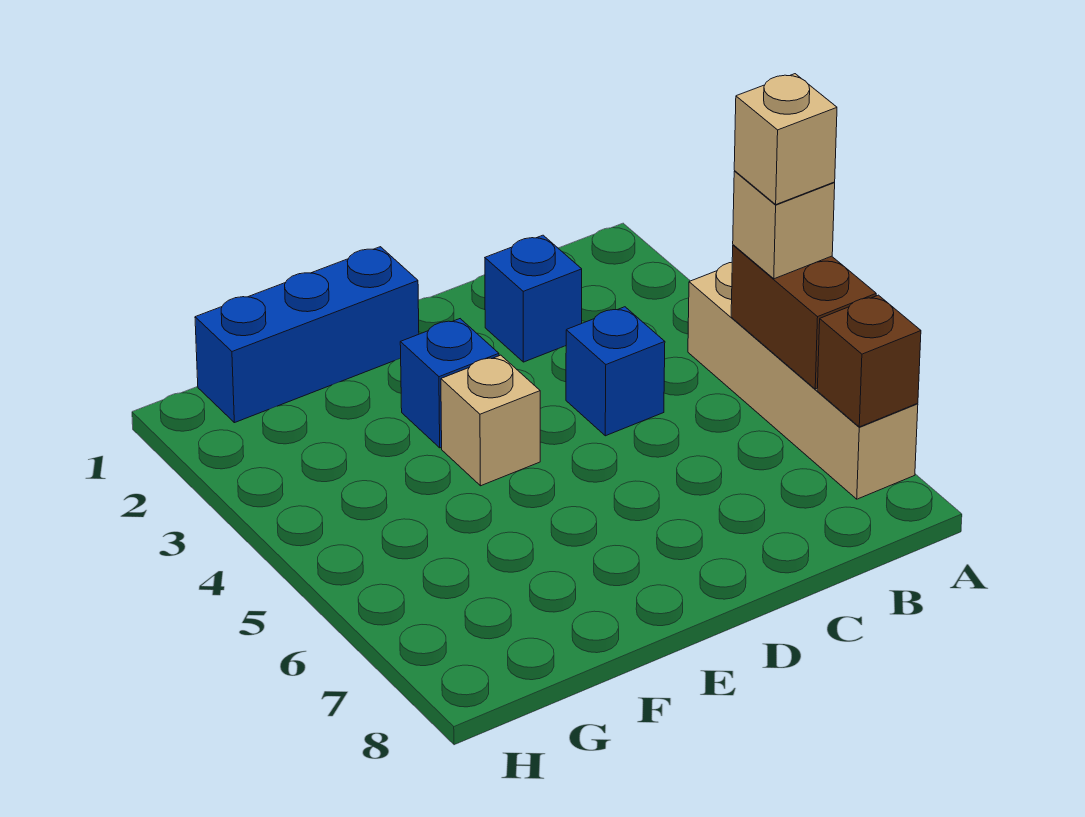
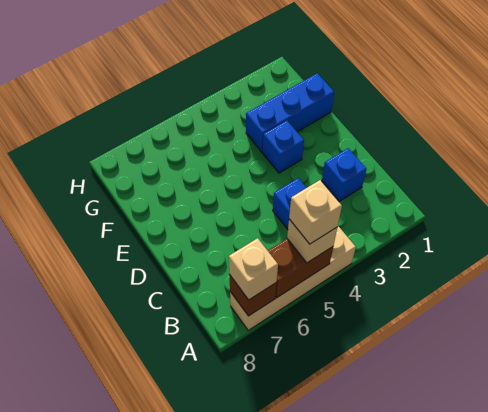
blue 1x3 brick [195,247,419,423] -> blue 1x3 brick turned to [246,73,334,152]
tan 1x1 brick [441,355,540,486] -> tan 1x1 brick moved to [229,238,278,300]

